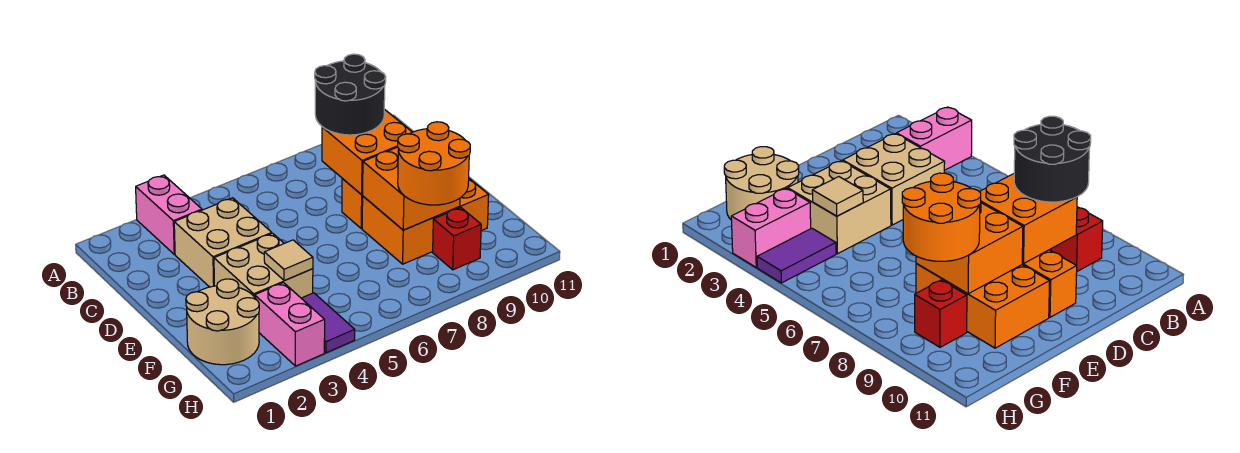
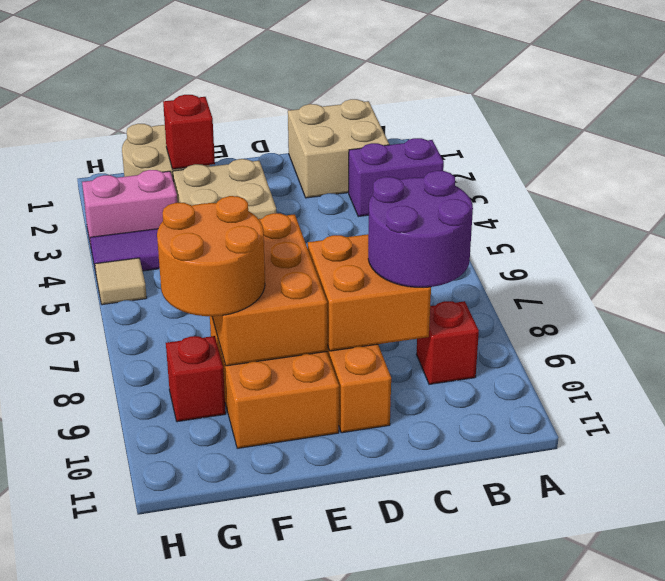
pink 1x2 brick [136,175,202,254] -> purple 1x2 brick [349,138,444,217]
black 2x2 round brick [315,54,386,135] -> purple 2x2 round brick [368,171,473,287]
tan 2x2 brick [174,198,272,287] -> tan 2x2 brick moved to [288,99,389,198]
orange 2x2 brick [362,147,460,230] -> orange 2x3 brick [212,213,327,366]
none -> red 1x1 brick [163,95,215,169]
tan 1x1 tile [264,240,313,281] -> tan 1x1 tile moved to [95,258,147,305]

